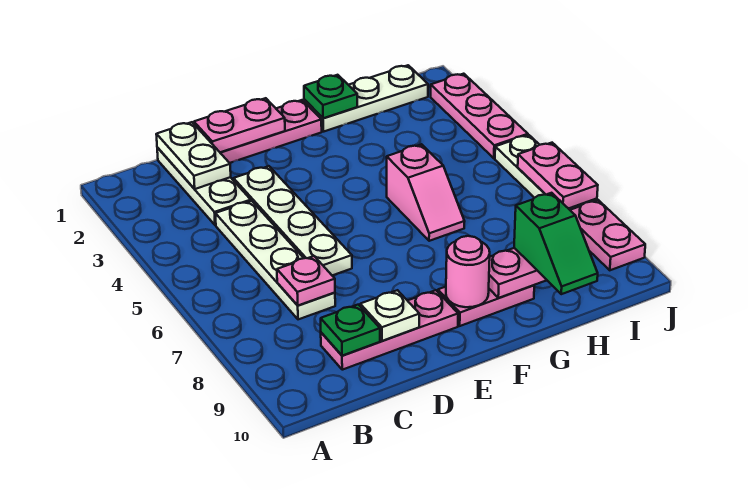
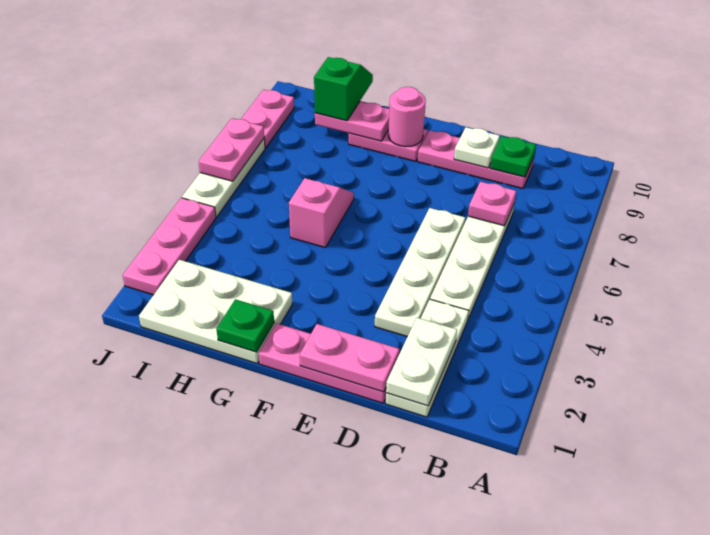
white 1x3 plate [304,65,428,132] -> white 2x3 plate [139,260,292,363]

